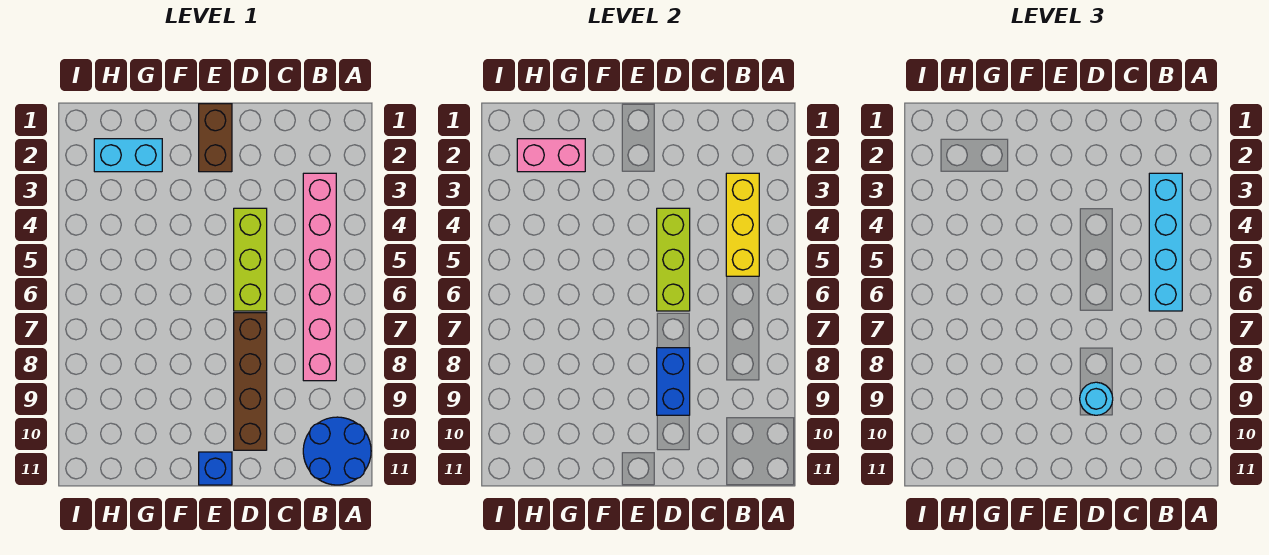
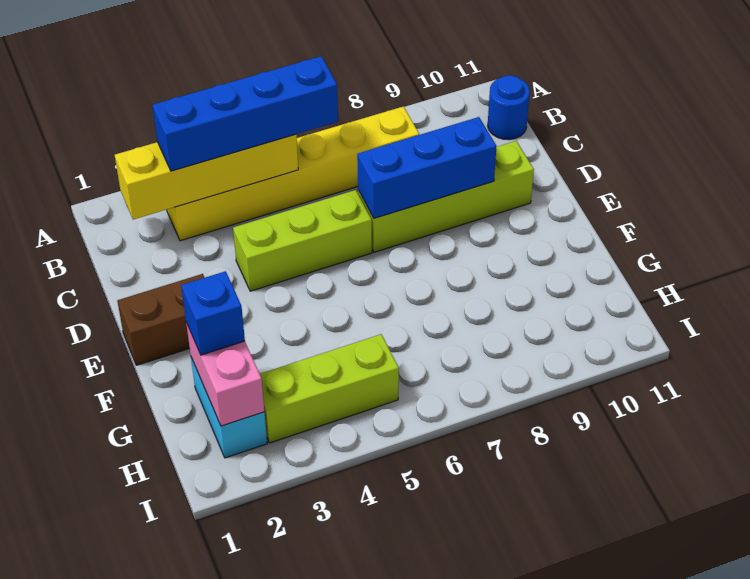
blue 2x2 round brick [303,417,371,485] -> blue 1x1 round brick [488,75,530,140]
pink 1x6 brick [303,173,336,381] -> yellow 1x6 brick [167,106,419,241]
yellow 1x3 brick [726,173,759,276] -> yellow 1x4 brick [115,134,298,220]
cyan 1x4 brick [1149,173,1182,311] -> blue 1x4 brick [152,56,338,171]
lime 1x3 brick [657,208,690,311] -> lime 1x3 brick moved to [260,334,399,443]
brown 1x4 brick [234,313,267,450] -> lime 1x4 brick [358,141,534,252]
blue 1x2 brick [657,348,690,415] -> blue 1x3 brick [357,117,497,218]
cyan 1x1 round brick [1080,382,1113,415] -> none
blue 1x1 brick [199,452,232,485] -> blue 1x1 brick moved to [181,271,245,355]

